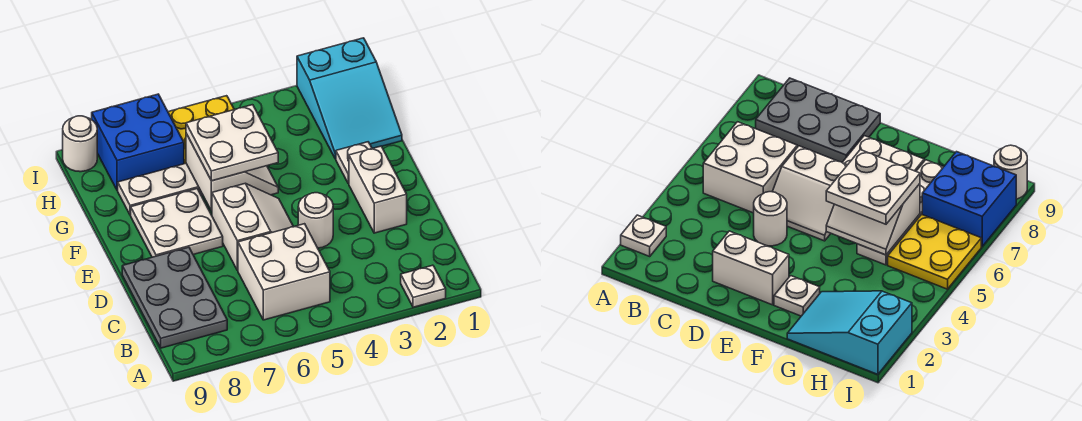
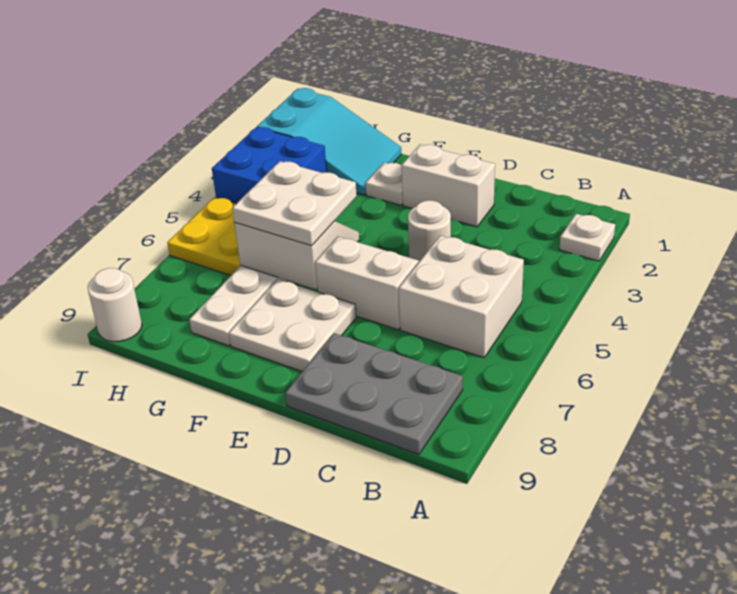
blue 2x2 brick [92,94,184,191] -> blue 2x2 brick moved to [212,127,327,203]

